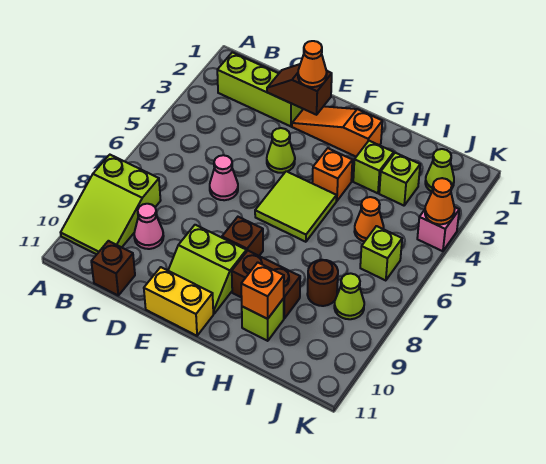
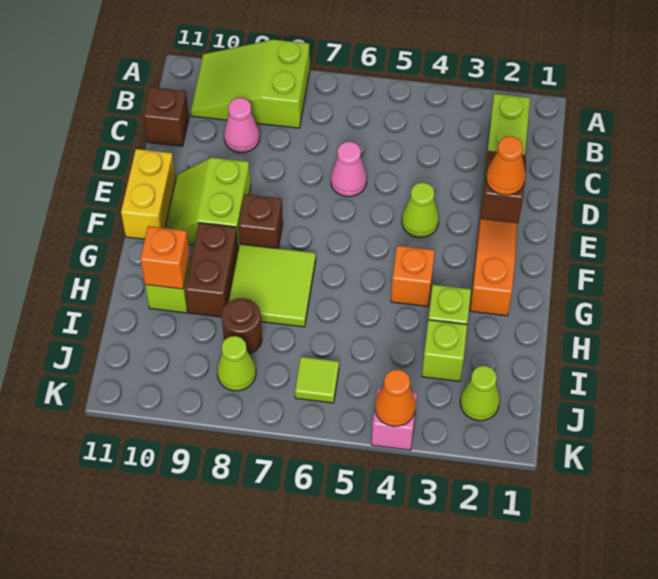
lime 2x2 tile [255,171,336,242] -> lime 2x2 tile moved to [229,244,316,327]
orange 1x1 cone [354,197,384,242] -> none
lime 1x1 brick [360,226,402,281] -> lime 1x1 tile [295,357,339,403]

